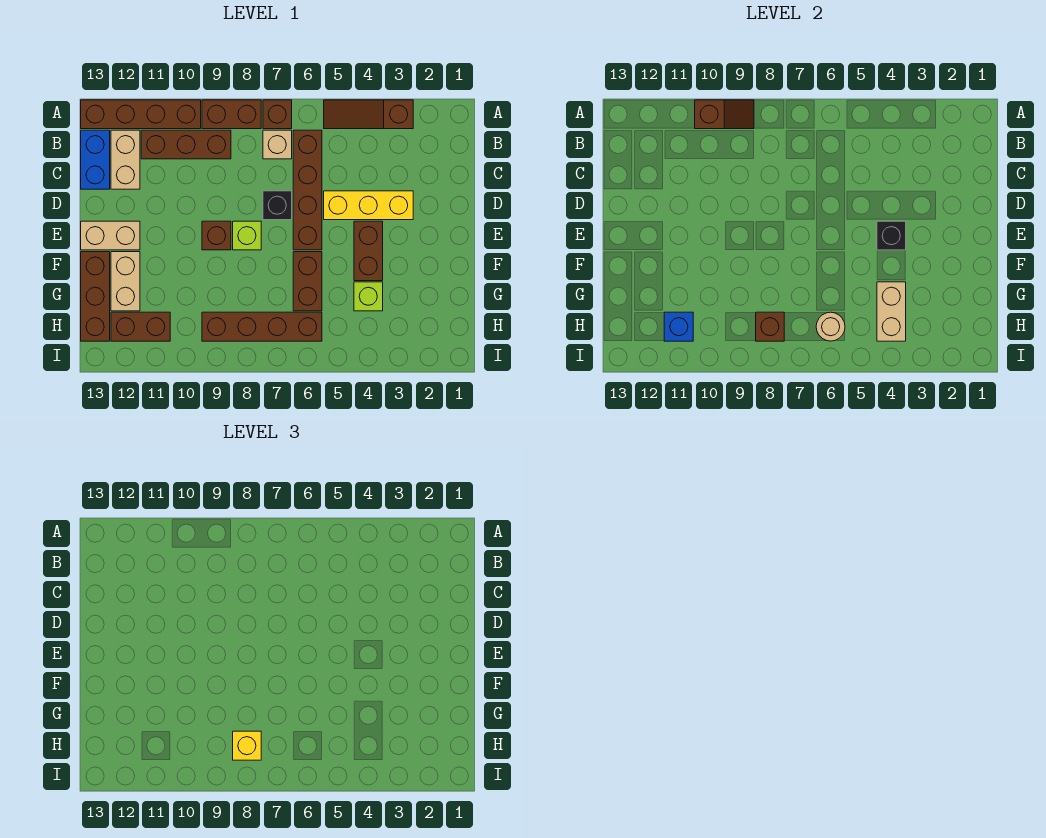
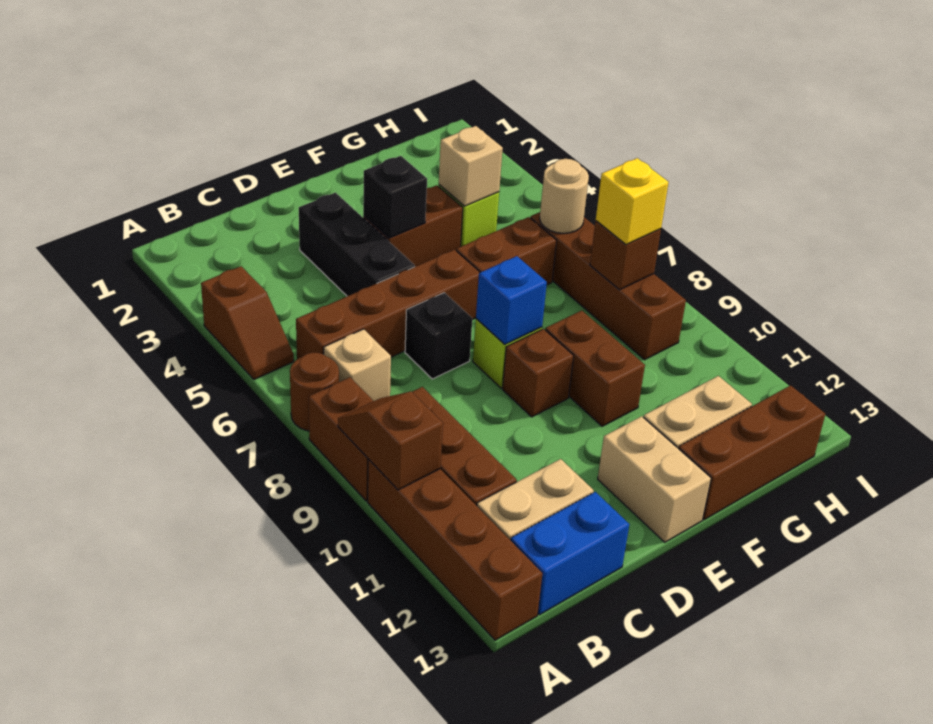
brown 1x3 slope [324,100,413,129] -> brown 1x2 slope [201,266,294,380]
brown 1x1 brick [263,100,292,129] -> brown 1x1 round brick [290,353,339,431]
yellow 1x3 brick [324,191,413,220] -> black 1x3 brick [299,193,415,296]
tan 1x2 brick [877,282,906,341] -> tan 1x1 brick [439,126,503,206]
brown 1x2 brick [111,312,170,341] -> brown 1x2 brick moved to [545,311,645,426]
blue 1x1 brick [664,312,693,341] -> blue 1x1 brick moved to [476,256,547,345]

